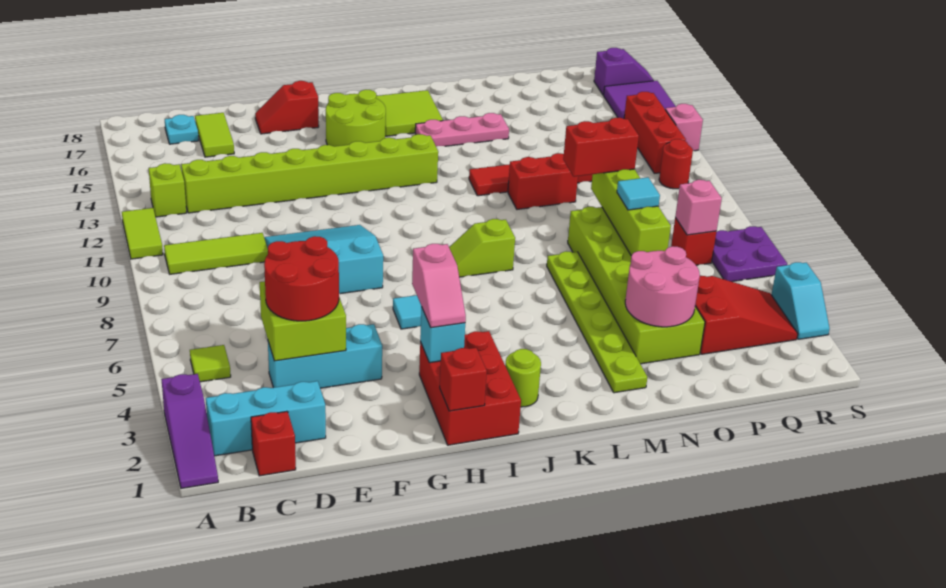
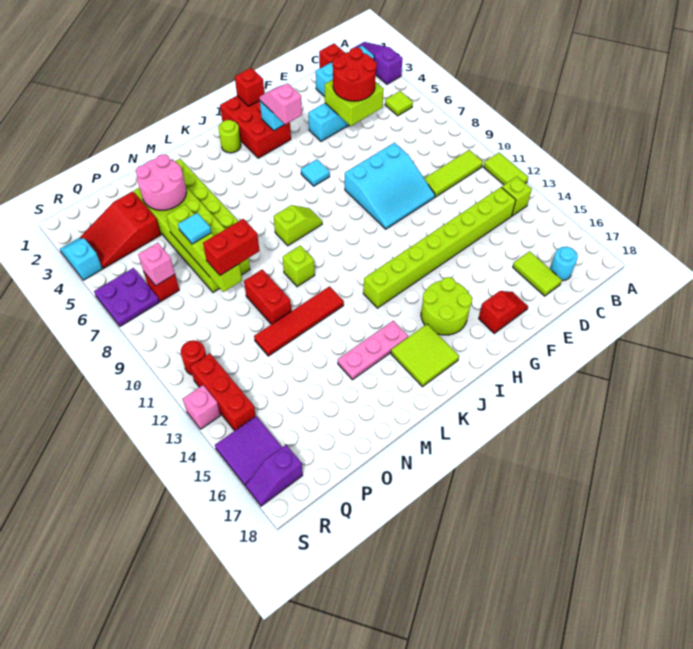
cyan 1x1 plate [165,115,199,144] -> cyan 1x1 round brick [550,247,578,281]
none -> lime 1x1 brick [283,245,315,287]
red 1x2 brick [508,153,578,209] -> red 1x2 brick turned to [244,269,291,324]

